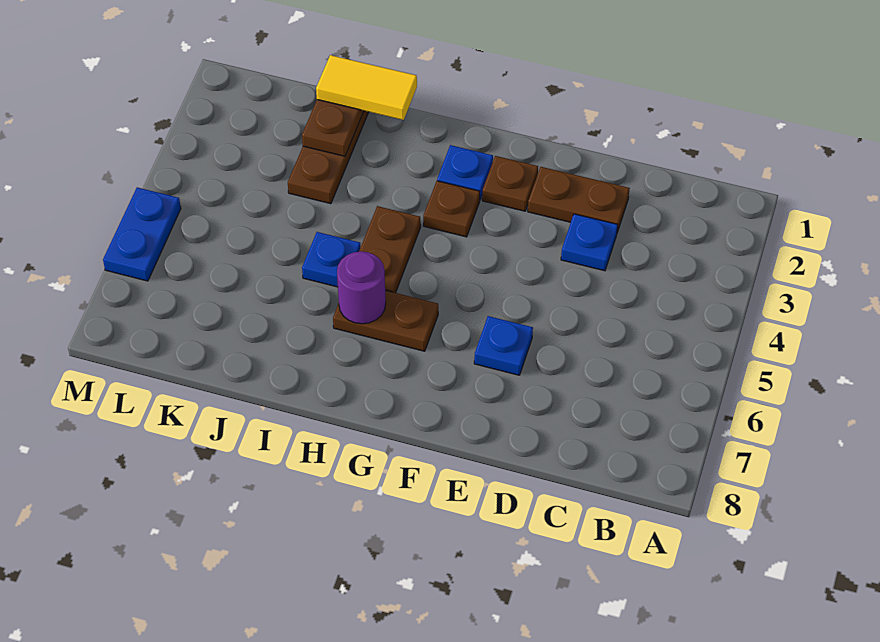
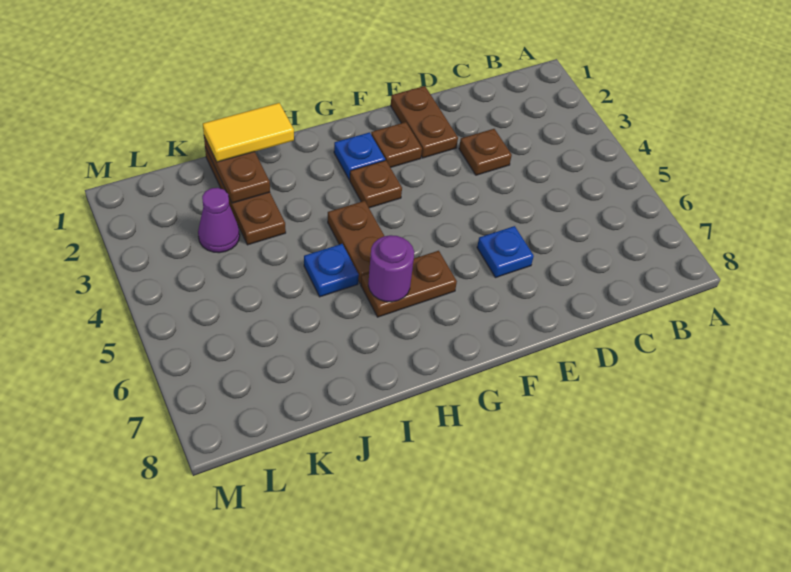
brown 1x2 plate [528,167,630,232] -> brown 1x2 plate turned to [391,86,458,158]
blue 1x1 plate [561,214,618,271] -> brown 1x1 plate [459,129,512,175]
none -> purple 1x1 cone [198,188,240,253]
blue 1x2 plate [103,187,181,281] -> none

